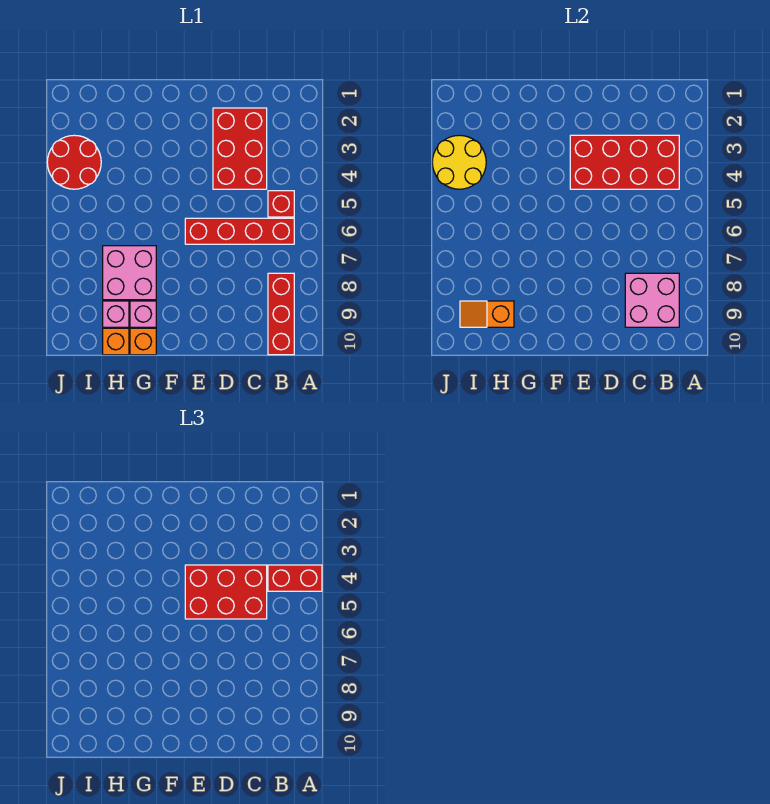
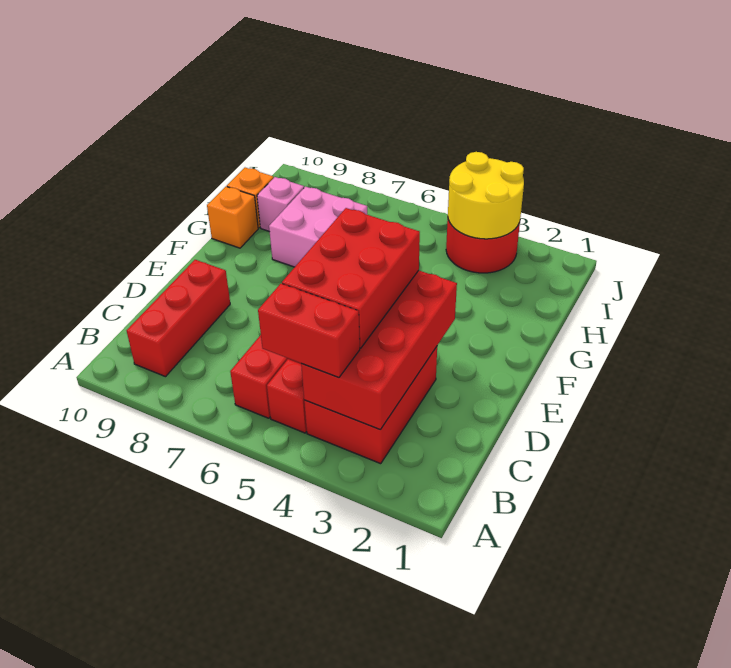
red 1x2 brick [268,565,322,591] -> red 1x2 brick turned to [258,284,360,378]
red 1x3 brick [268,273,294,355] -> red 1x3 brick turned to [127,260,230,377]
pink 2x2 brick [625,273,679,327] -> none
red 2x3 brick [213,108,267,189] -> red 2x3 brick turned to [304,347,437,464]
pink 1x1 brick [130,301,156,327] -> none
orange 1x2 slope [460,301,514,327] -> none

